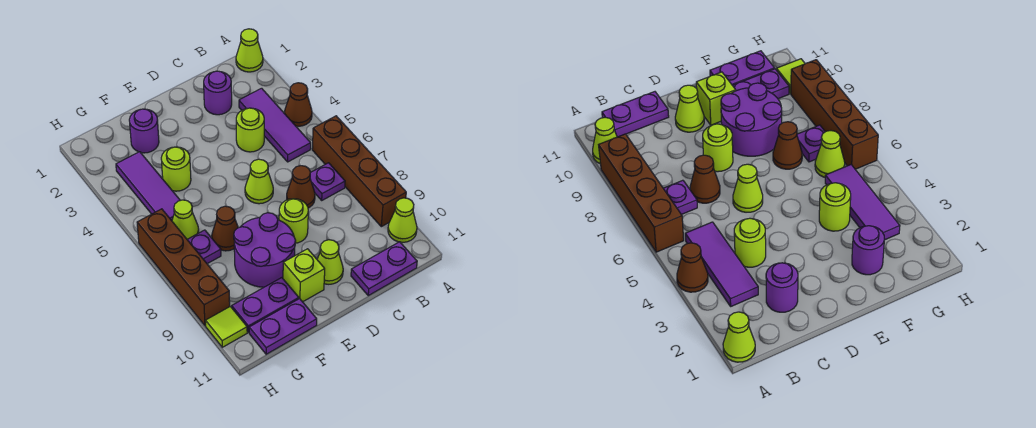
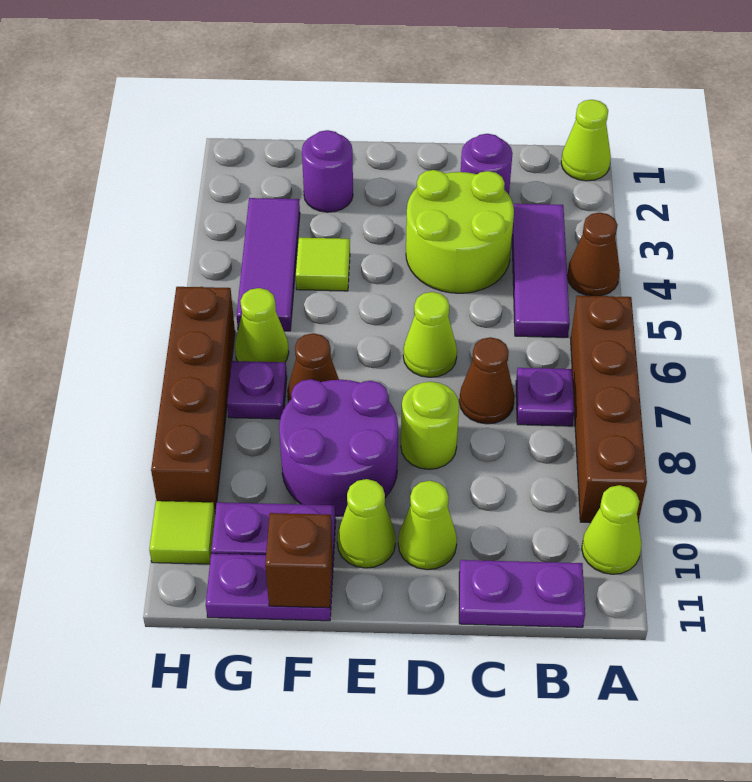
lime 1x1 round brick [236,108,264,152] -> lime 2x2 round brick [406,170,514,293]
lime 1x1 brick [283,249,325,302] -> lime 1x1 cone [337,479,396,568]
lime 1x1 round brick [161,147,191,191] -> lime 1x1 tile [296,238,350,291]
none -> brown 1x1 brick [265,513,333,608]

